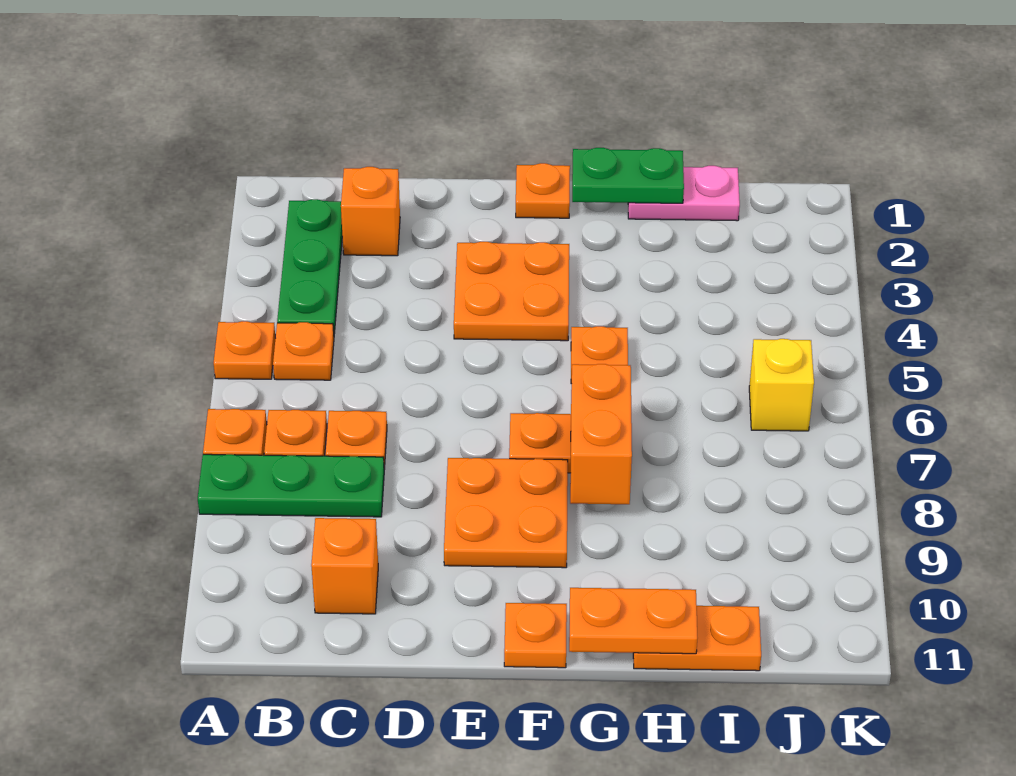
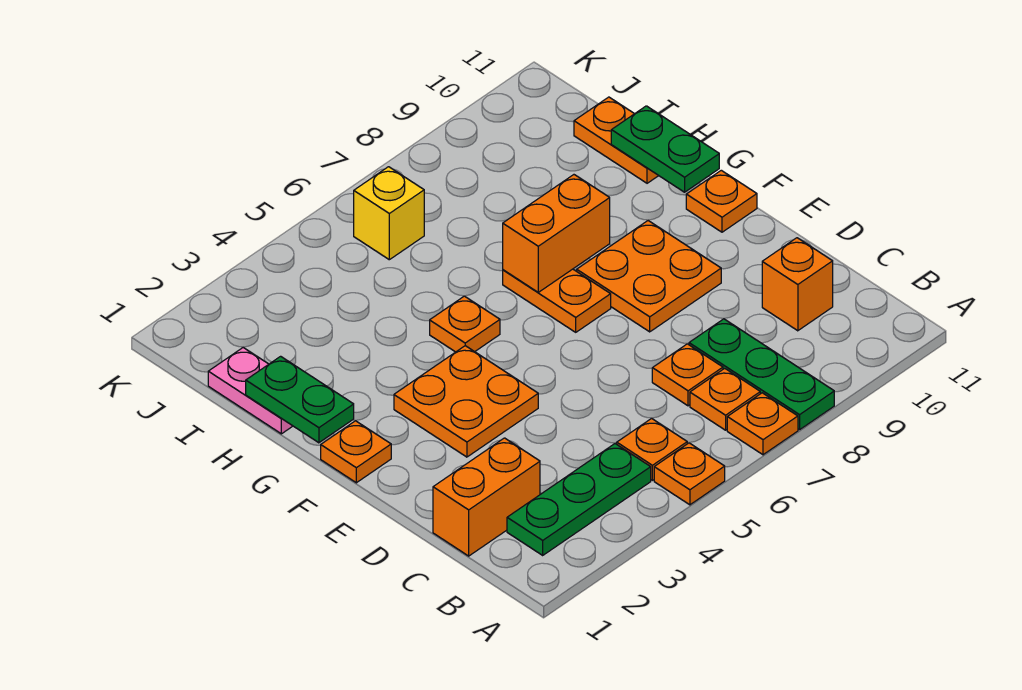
orange 1x1 brick [341,167,400,256] -> orange 1x2 brick [433,438,540,556]
orange 1x2 plate [569,588,697,654] -> green 1x2 plate [611,106,719,192]

